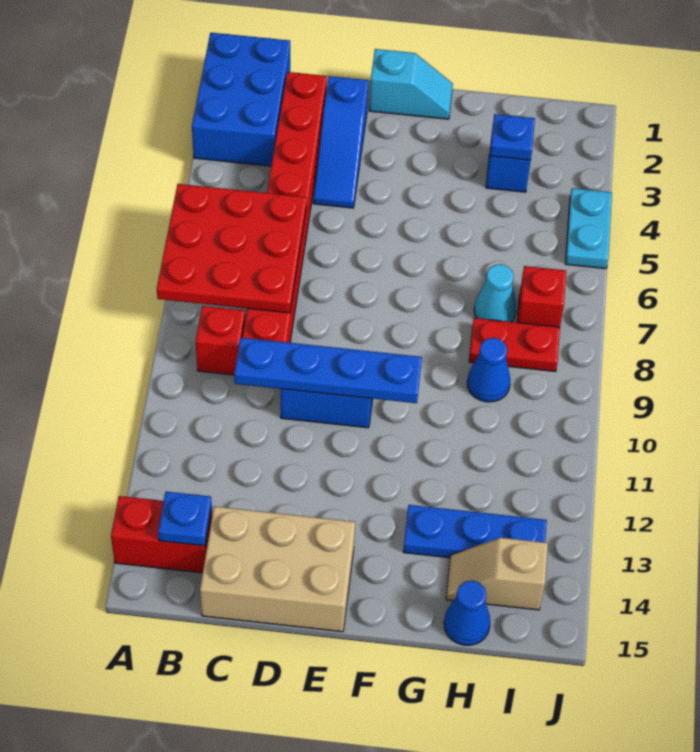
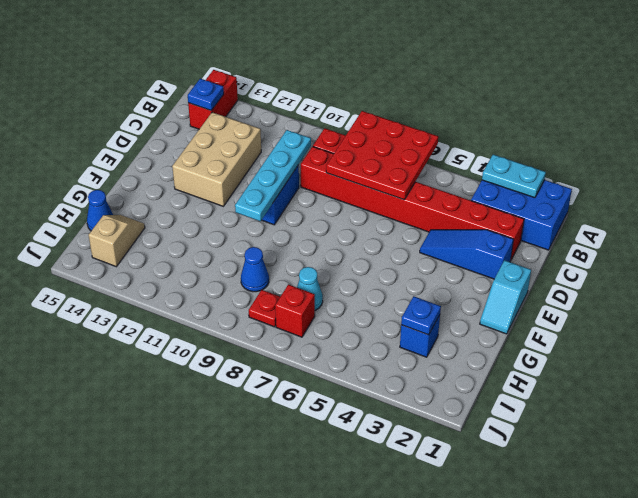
blue 1x4 plate [234,338,422,403] -> cyan 1x4 plate [235,130,311,221]
tan 2x3 brick [200,506,355,632] -> tan 2x3 brick moved to [172,112,261,206]
blue 1x3 plate [403,505,547,558] -> none
red 1x2 plate [469,318,560,372] -> red 1x1 plate [249,290,280,327]
cyan 1x2 plate [565,188,612,269] -> cyan 1x2 plate moved to [482,154,546,198]

